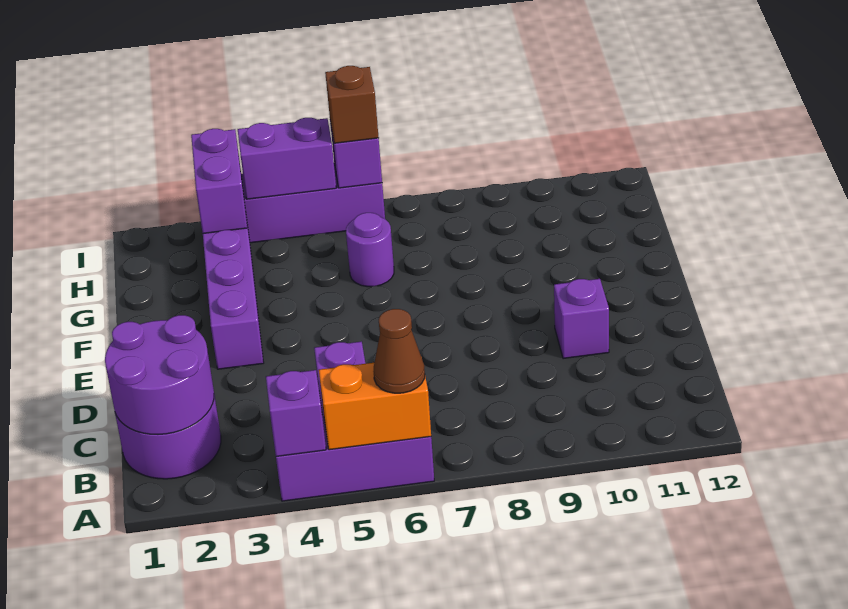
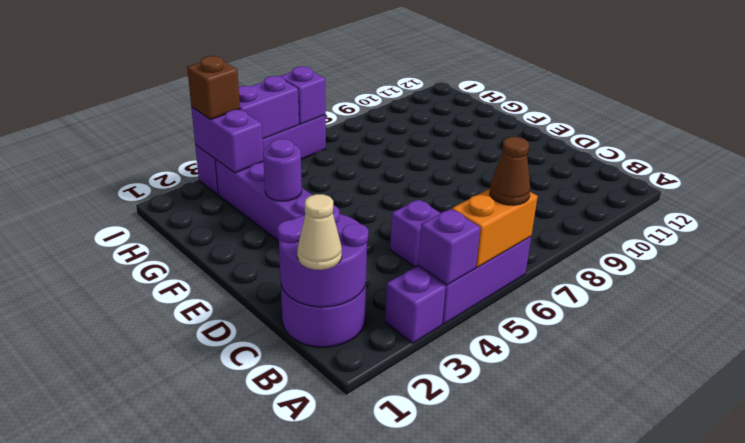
none -> tan 1x1 cone [297,194,342,270]
purple 1x1 brick [554,279,609,359] -> purple 1x1 brick moved to [385,267,446,343]
purple 1x1 round brick [346,213,394,287] -> purple 1x1 round brick moved to [263,139,302,201]
brown 1x1 brick [325,66,379,143] -> brown 1x1 brick moved to [187,56,240,120]

